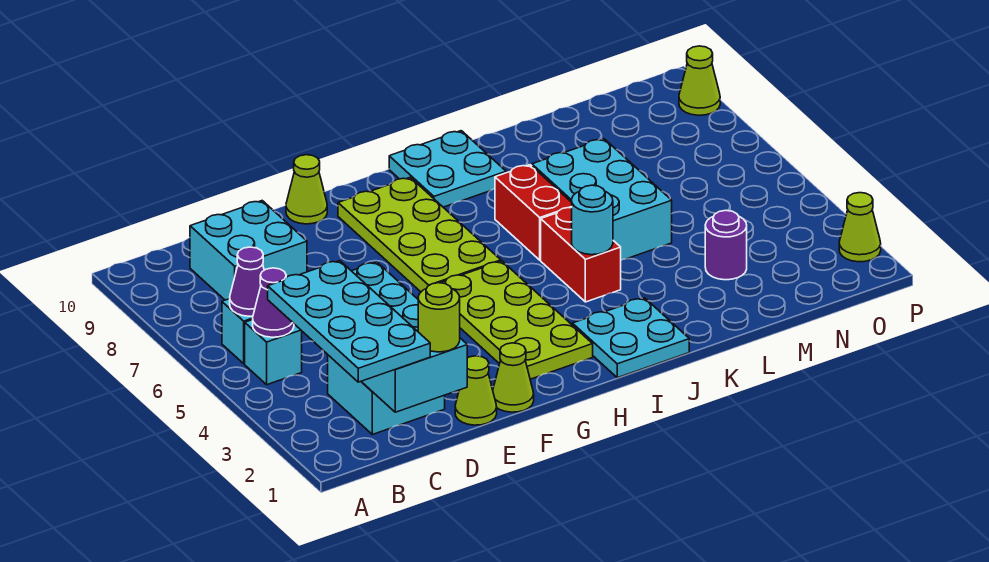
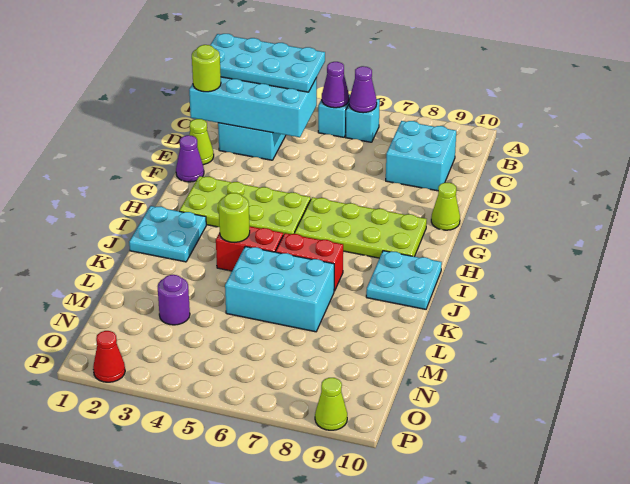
lime 1x1 cone [493,343,534,412] -> purple 1x1 cone [176,135,204,182]
cyan 1x1 round brick [572,185,613,255] -> lime 1x1 round brick [219,193,250,242]
lime 1x1 cone [839,193,881,262] -> red 1x1 cone [93,331,125,382]

